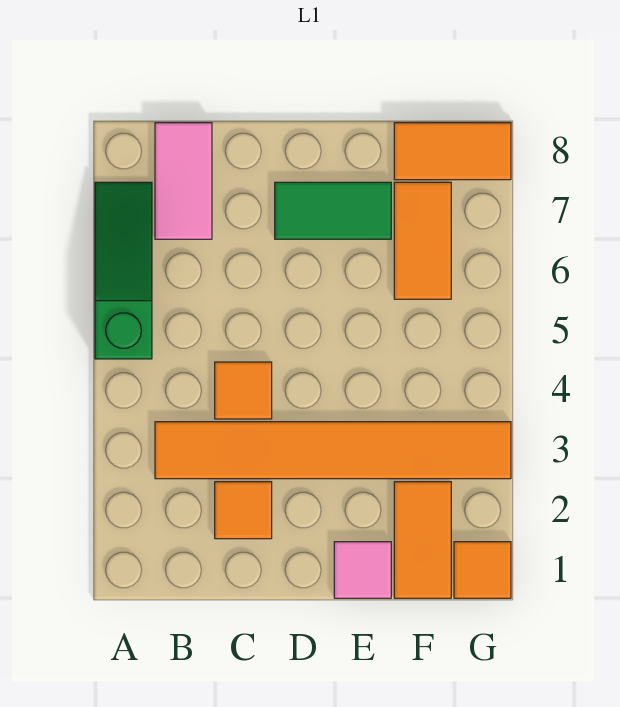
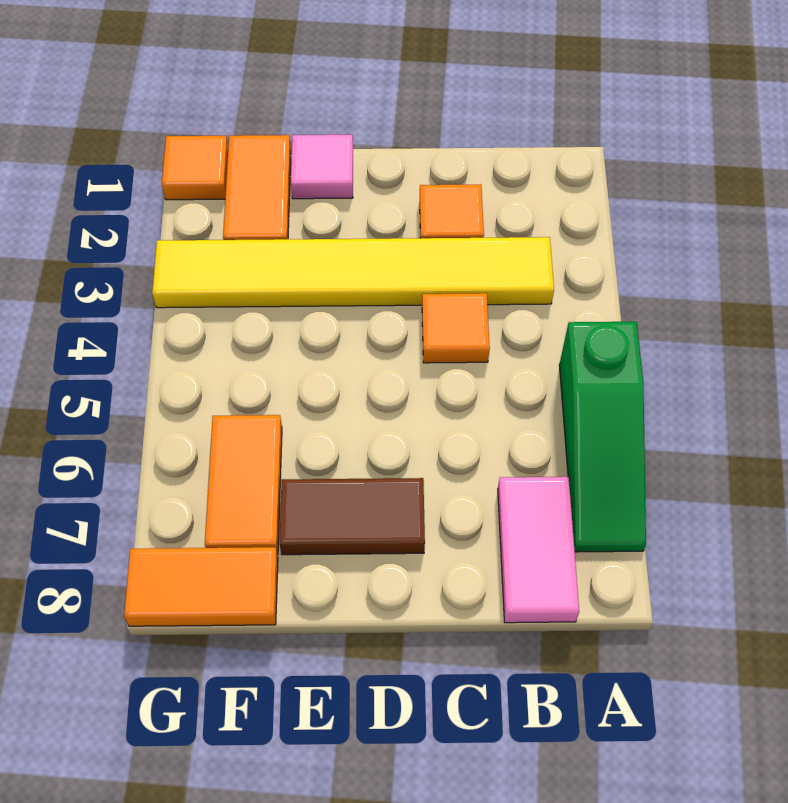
orange 1x6 tile [155,422,511,479] -> yellow 1x6 tile [152,237,554,308]
green 1x2 tile [275,182,391,239] -> brown 1x2 tile [279,478,425,555]

